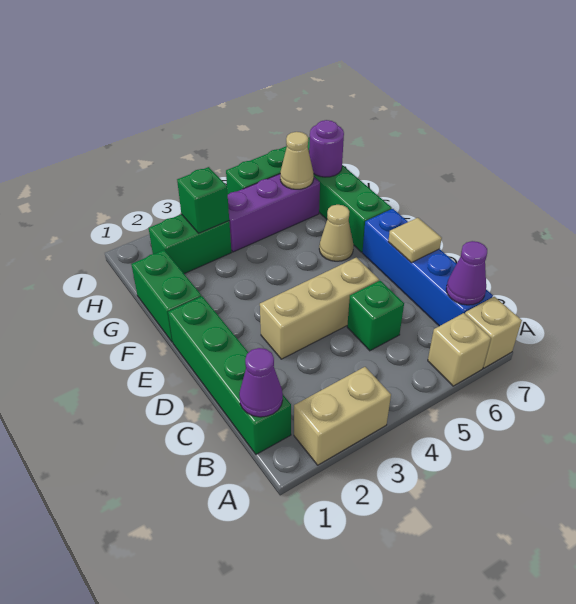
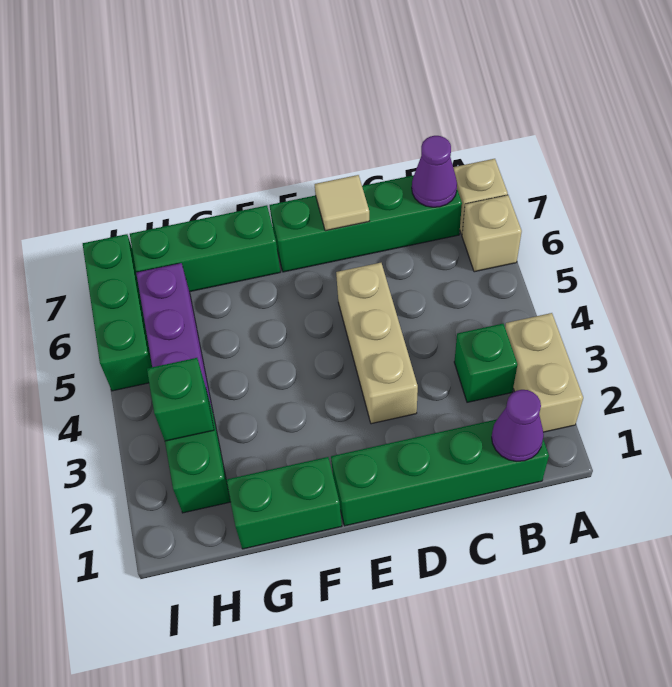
blue 1x4 brick [362,209,493,326] -> green 1x4 brick [270,175,462,272]
green 1x1 brick [347,281,404,351] -> green 1x1 brick moved to [454,324,518,402]
tan 1x1 cone [319,205,354,261] -> none
tan 1x1 cone [280,132,314,189] -> none
purple 1x1 round brick [309,120,344,177] -> none

